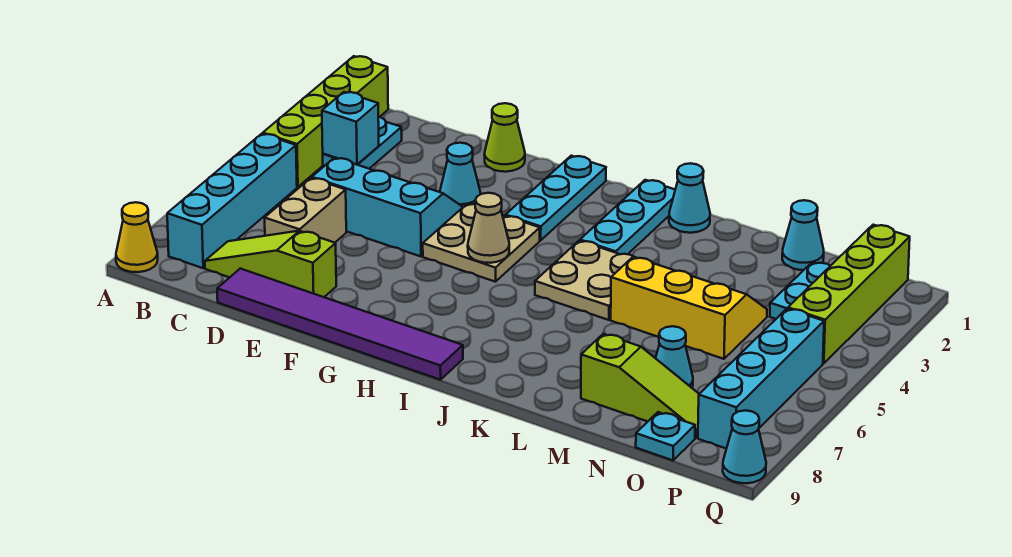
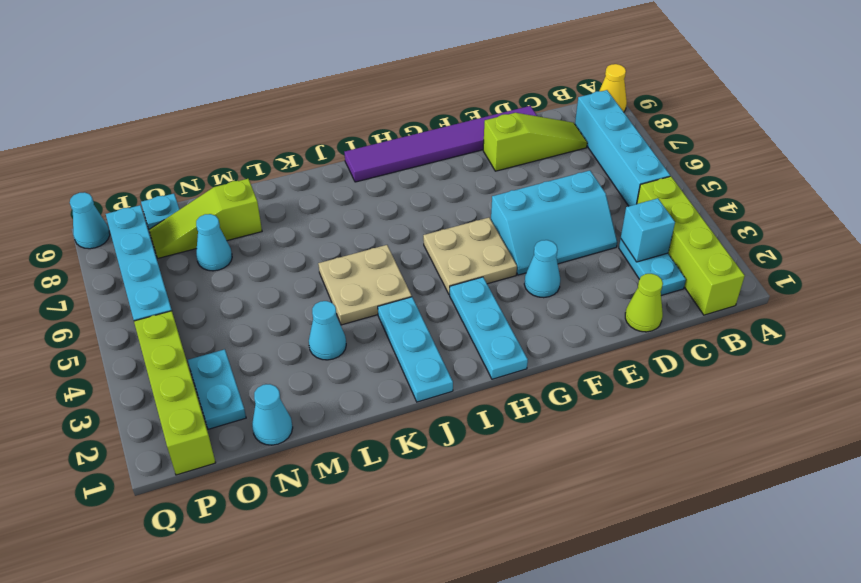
tan 1x2 brick [265,178,346,243] -> none
lime 1x1 cone [485,103,525,172] -> lime 1x1 cone moved to [625,274,663,332]
tan 1x1 cone [468,193,509,263] -> none
cyan 1x1 cone [669,163,710,233] -> cyan 1x1 cone moved to [309,301,346,360]
yellow 2x3 slope [611,256,767,359] -> none

